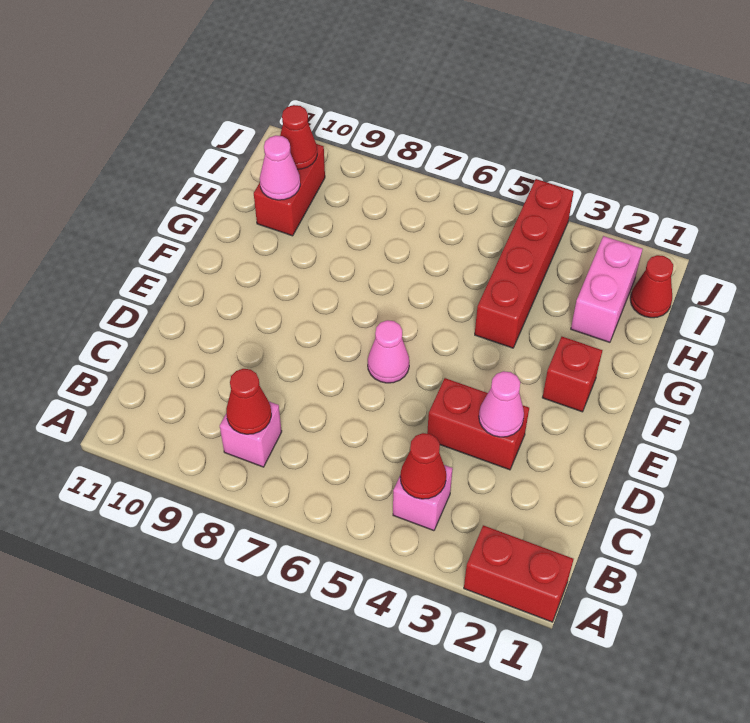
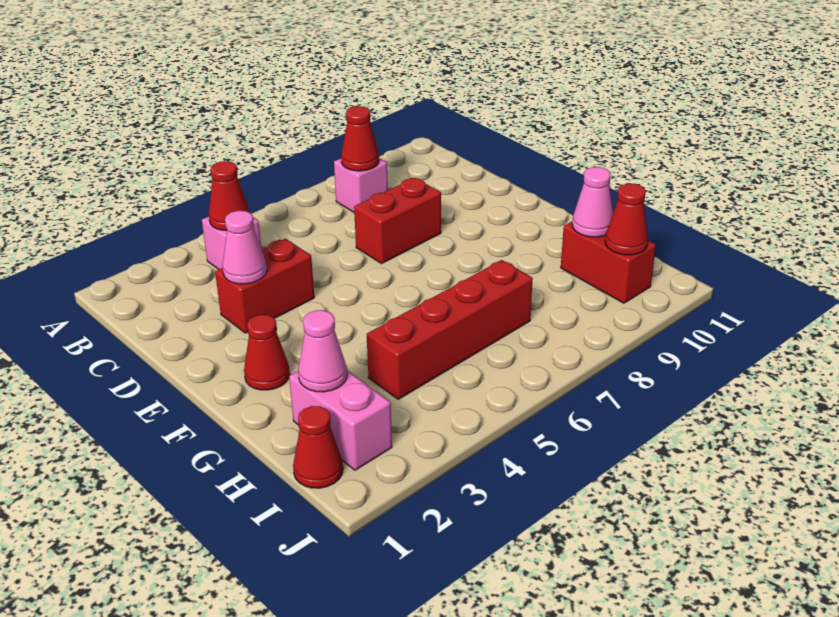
red 1x2 brick [464,525,573,622] -> red 1x2 brick moved to [354,178,441,264]
pink 1x1 cone [368,320,409,383] -> pink 1x1 cone moved to [298,310,347,392]
red 1x1 brick [542,337,603,412] -> red 1x1 cone [244,315,290,390]
red 1x4 brick [475,179,574,348] -> red 1x4 brick turned to [367,260,533,399]

